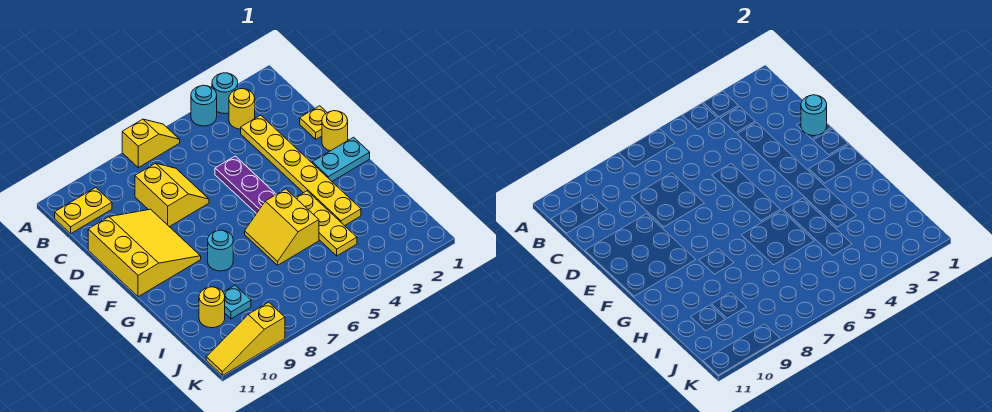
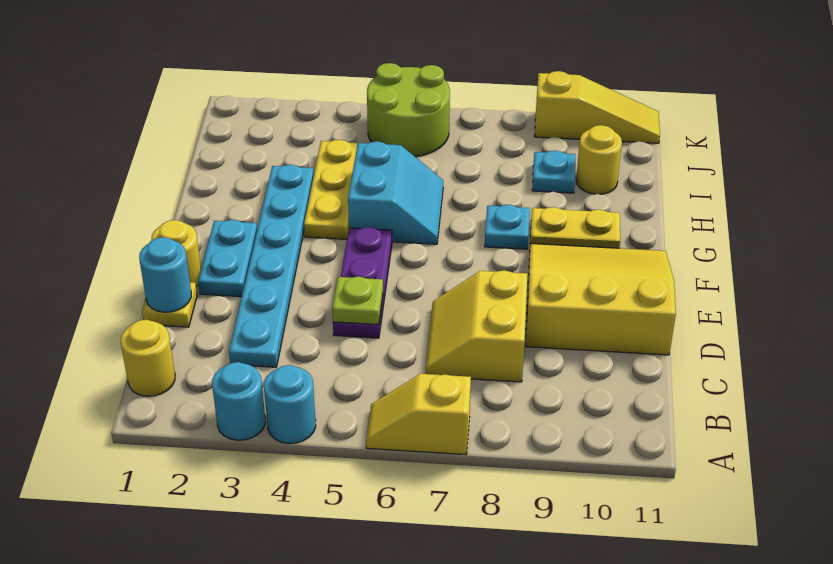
yellow 1x1 round brick [229,89,255,129] -> yellow 1x1 round brick moved to [121,320,175,396]
yellow 1x2 plate [55,188,112,233] -> yellow 1x2 plate moved to [530,207,620,248]
yellow 1x6 plate [241,115,361,226] -> cyan 1x6 plate [229,165,314,367]
none -> lime 1x1 plate [332,277,383,325]
yellow 3x3 slope [88,209,201,297] -> yellow 3x3 slope turned to [526,243,676,355]
cyan 1x2 plate [312,137,370,181] -> cyan 1x2 plate turned to [198,220,257,297]
yellow 2x2 slope [245,189,319,265] -> cyan 2x2 slope [348,141,443,244]
cyan 1x1 round brick [208,230,233,271] -> cyan 1x1 plate [485,205,530,249]
none -> lime 2x2 round brick [367,63,450,157]

